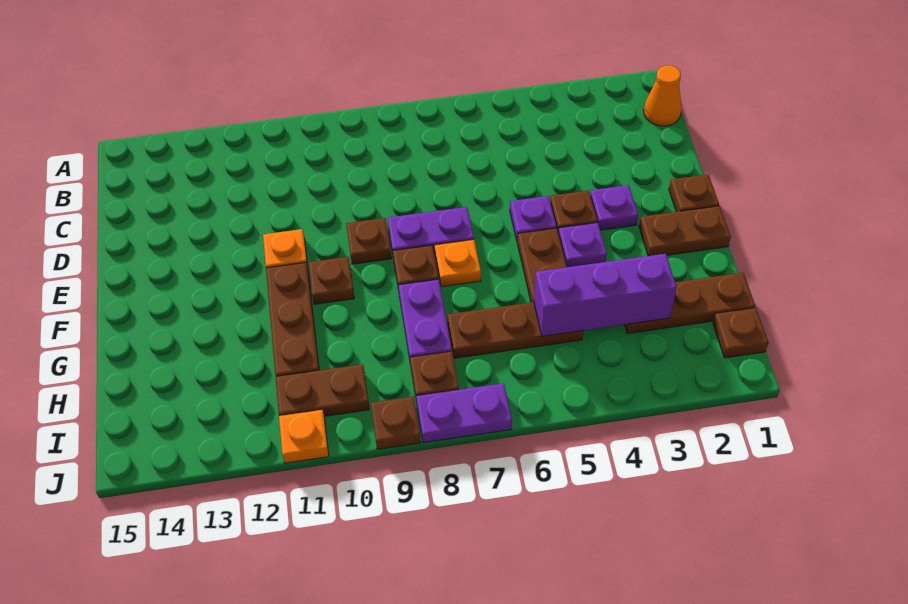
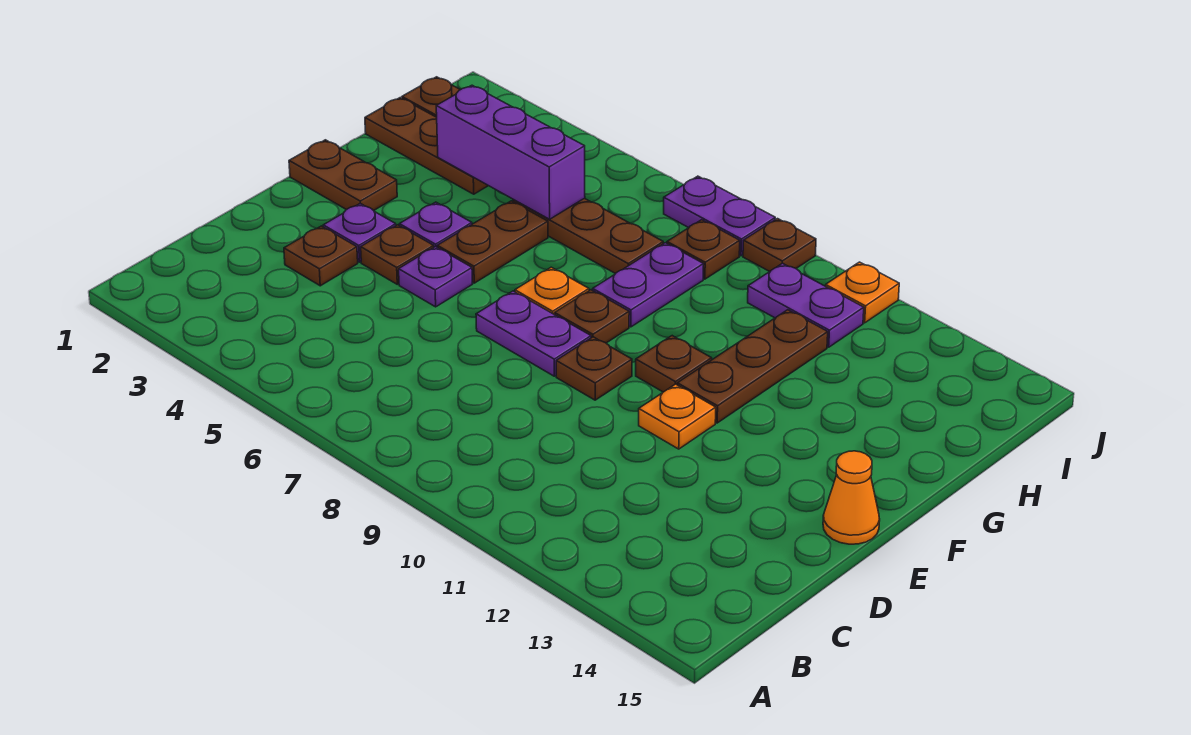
orange 1x1 cone [644,65,682,126] -> orange 1x1 cone moved to [823,451,880,544]
brown 1x1 plate [669,174,719,212] -> brown 1x1 plate moved to [284,226,358,286]
brown 1x2 plate [276,364,369,416] -> purple 1x2 plate [748,263,864,347]

